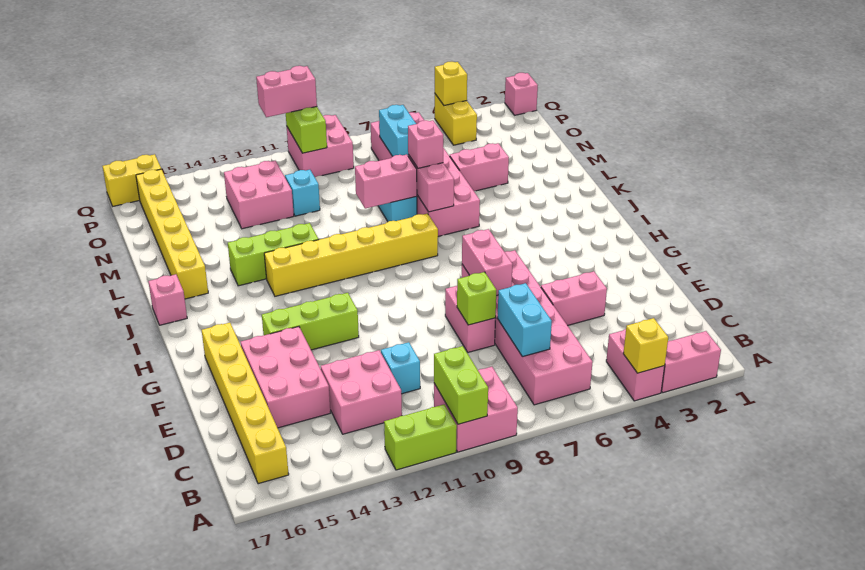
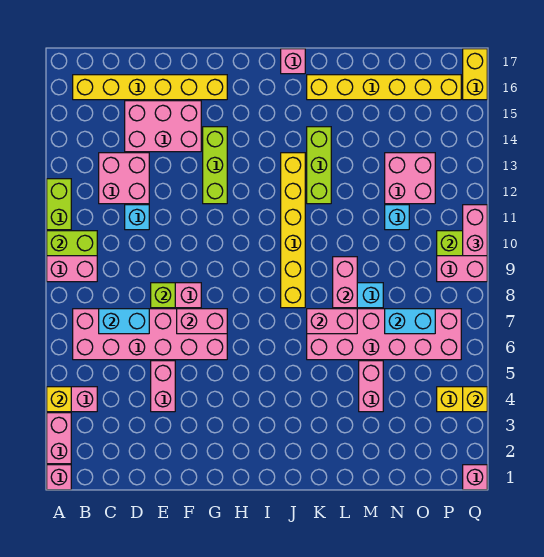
pink 1x1 brick [408,120,443,168] -> pink 1x1 brick moved to [47,465,71,490]

